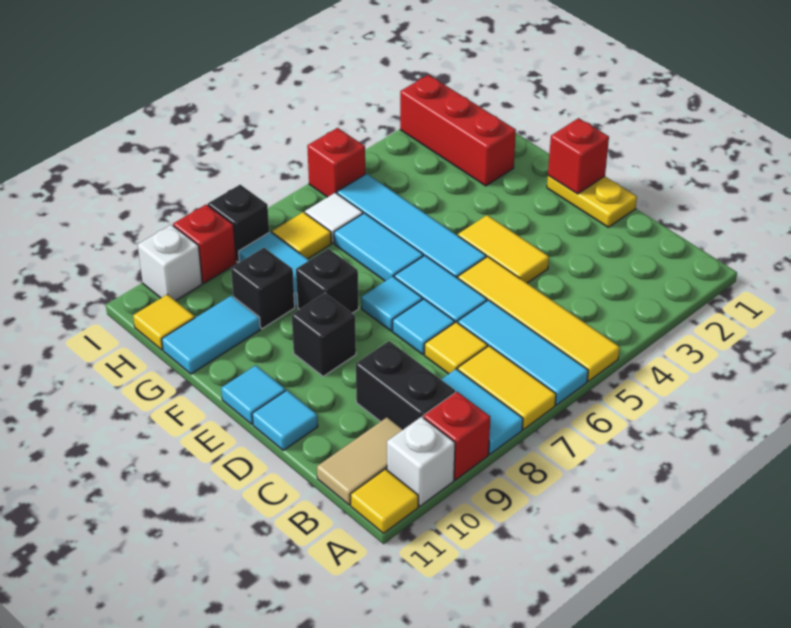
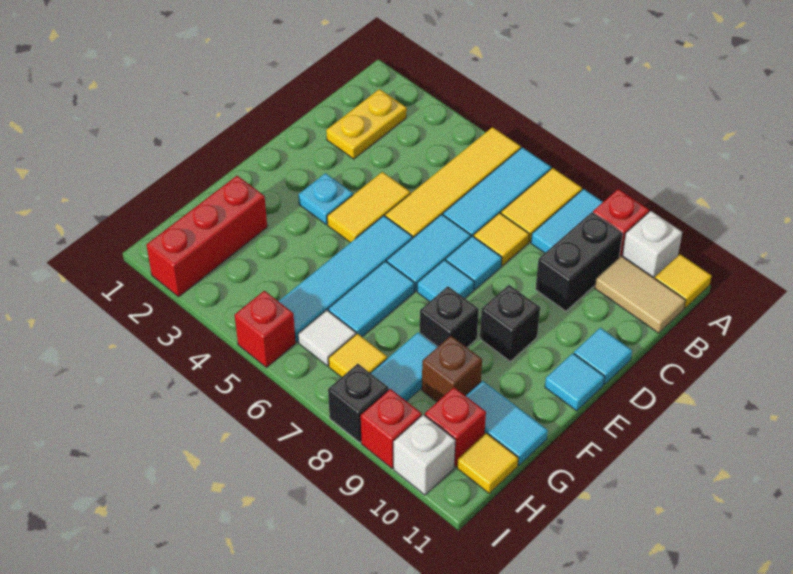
yellow 1x2 plate [547,175,637,227] -> yellow 1x2 plate moved to [326,89,407,159]
red 1x1 brick [548,118,609,194] -> red 1x1 brick moved to [425,387,486,467]
none -> cyan 1x1 plate [298,173,353,224]
black 1x1 brick [231,248,295,329] -> brown 1x1 brick [422,336,482,402]

